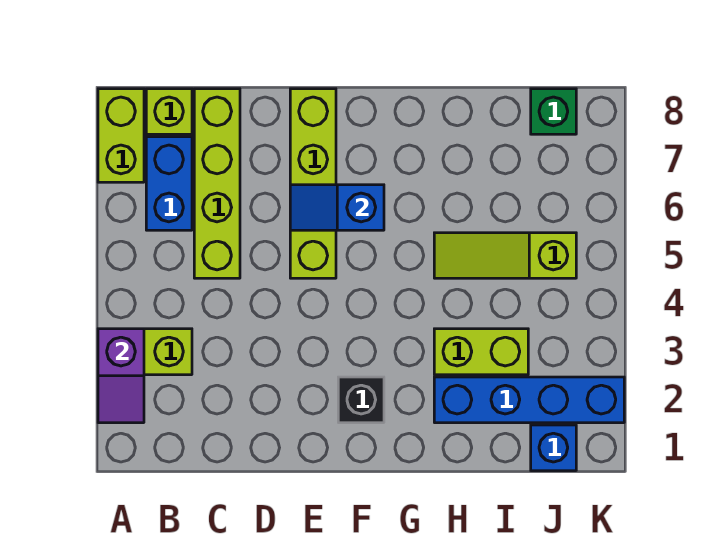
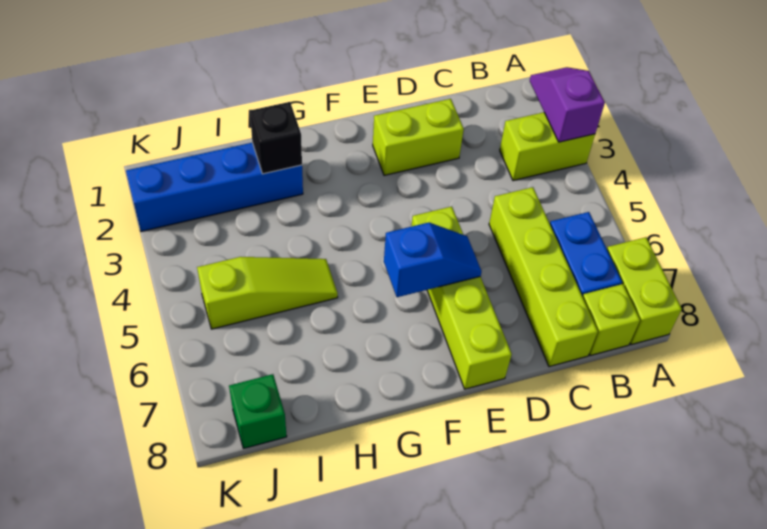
black 1x1 brick [338,377,384,423] -> black 1x1 brick moved to [250,102,302,174]
lime 1x2 brick [434,329,528,375] -> lime 1x2 brick moved to [373,99,464,175]
blue 1x1 brick [531,425,576,471] -> none

